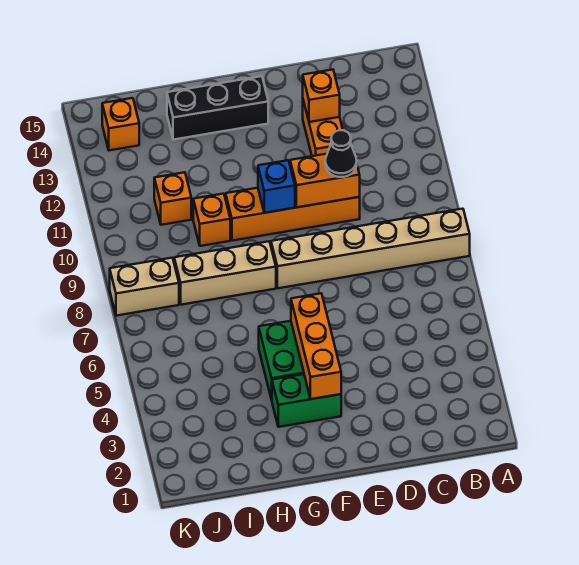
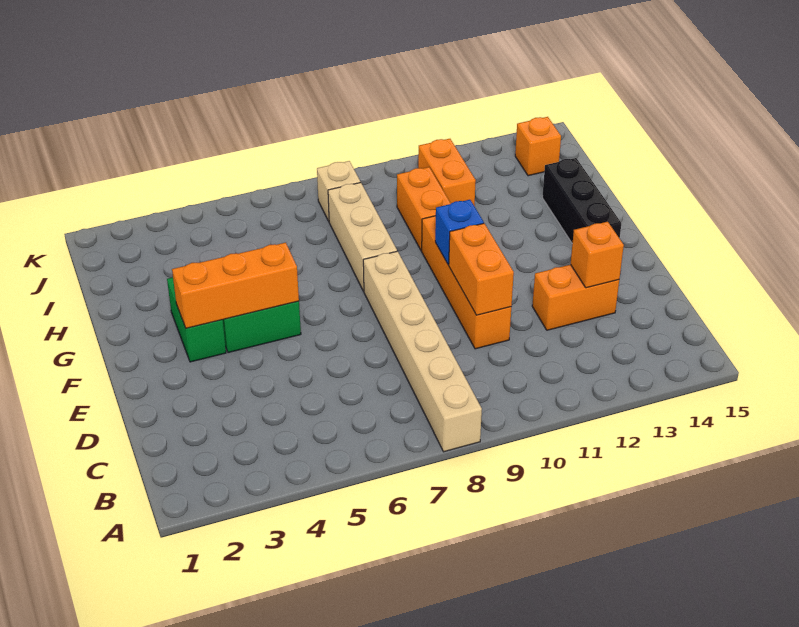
black 1x1 cone [325,130,357,177] -> none
orange 1x1 brick [193,194,230,246] -> orange 1x2 brick [397,167,451,251]
orange 1x1 brick [154,172,191,225] -> orange 1x2 brick [418,139,476,206]
tan 1x2 brick [110,258,179,316] -> tan 1x1 brick [317,161,360,221]

